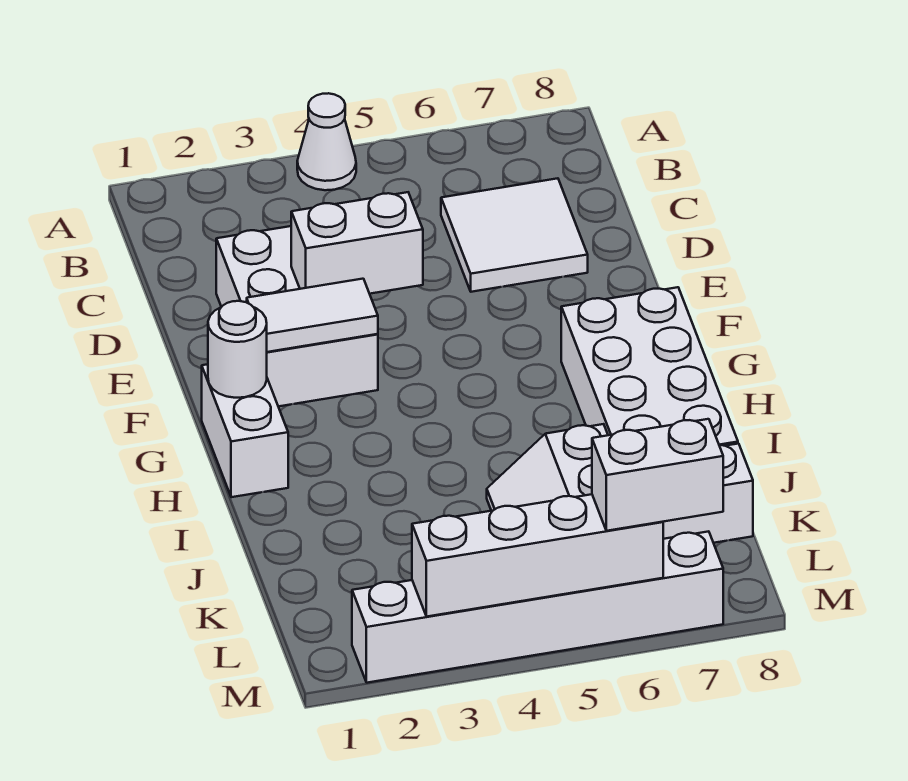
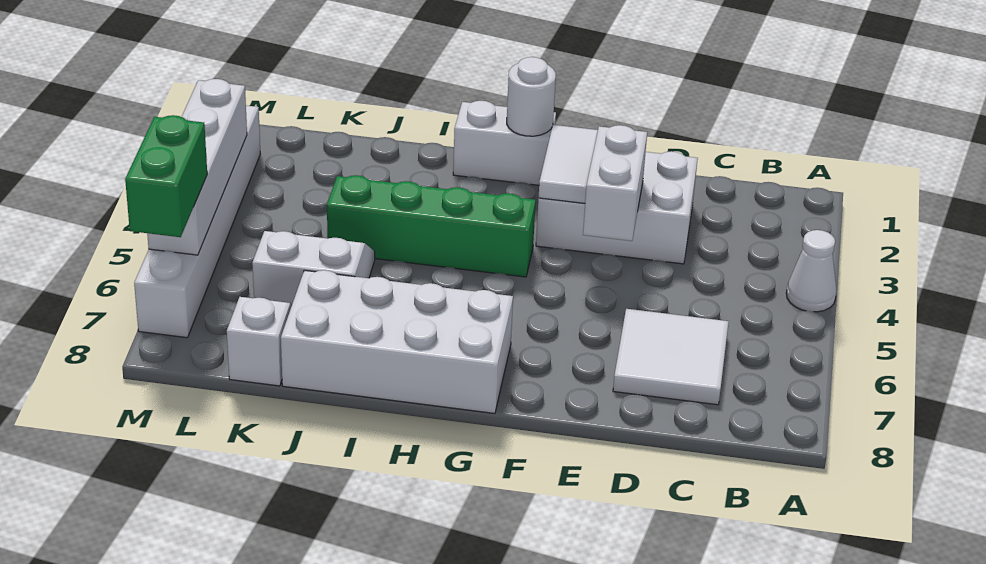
none -> green 1x4 brick [327,175,536,277]
white 1x2 brick [592,419,723,531] -> green 1x2 brick [125,115,207,237]

